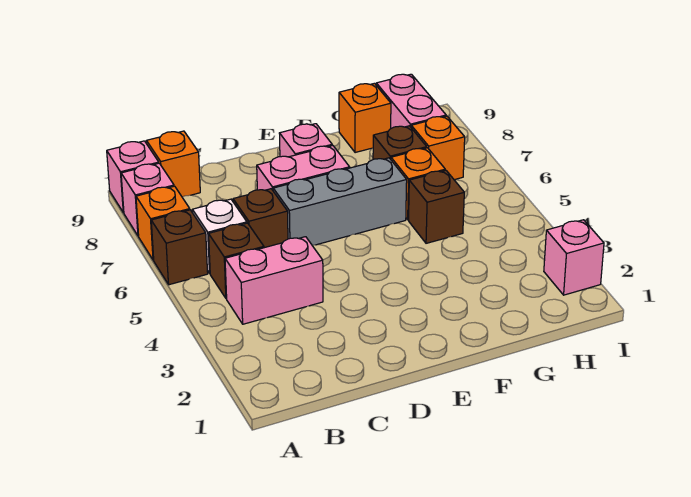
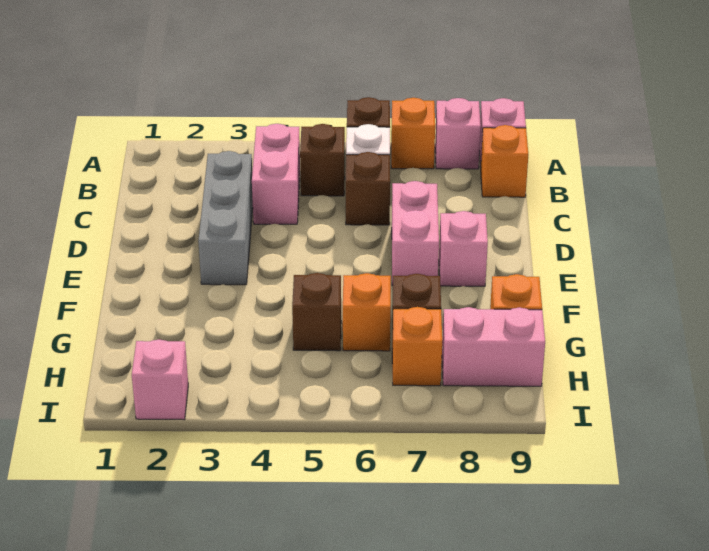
grey 1x3 brick [273,158,407,245] -> grey 1x3 brick moved to [198,151,253,285]

